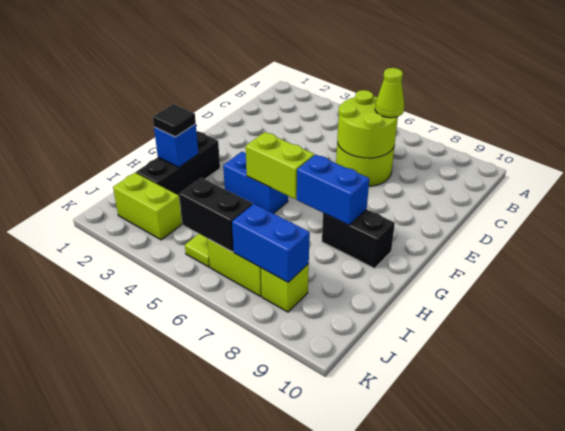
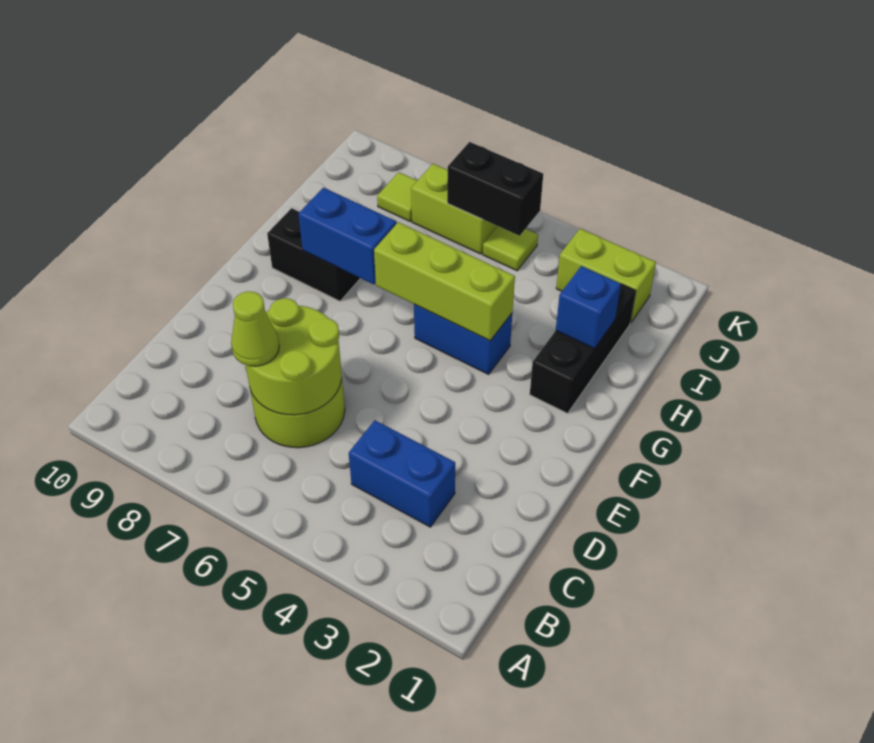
lime 1x2 brick [246,132,314,199] -> lime 1x3 brick [374,222,515,341]
black 1x1 tile [153,104,196,137] -> none
blue 1x2 brick [232,204,310,282] -> blue 1x2 brick moved to [349,420,455,527]
lime 1x1 brick [261,264,309,312] -> lime 1x1 tile [377,172,417,221]

